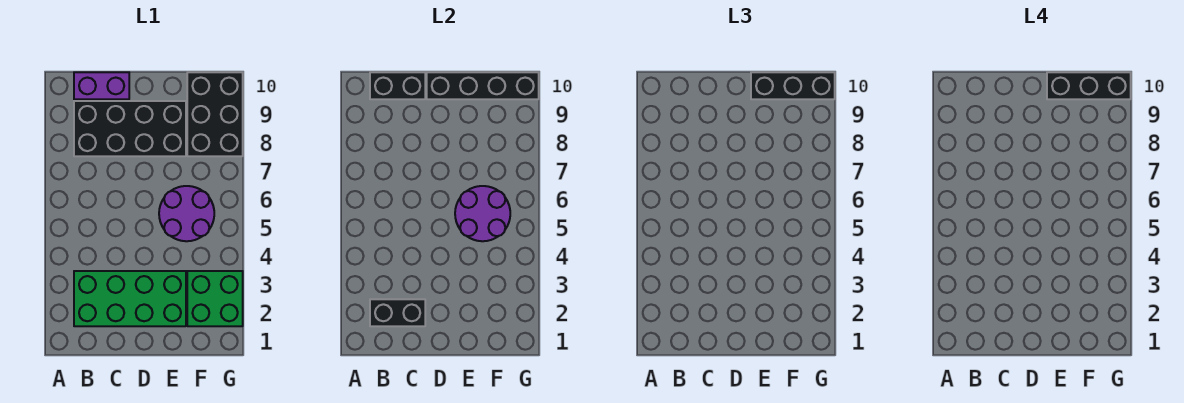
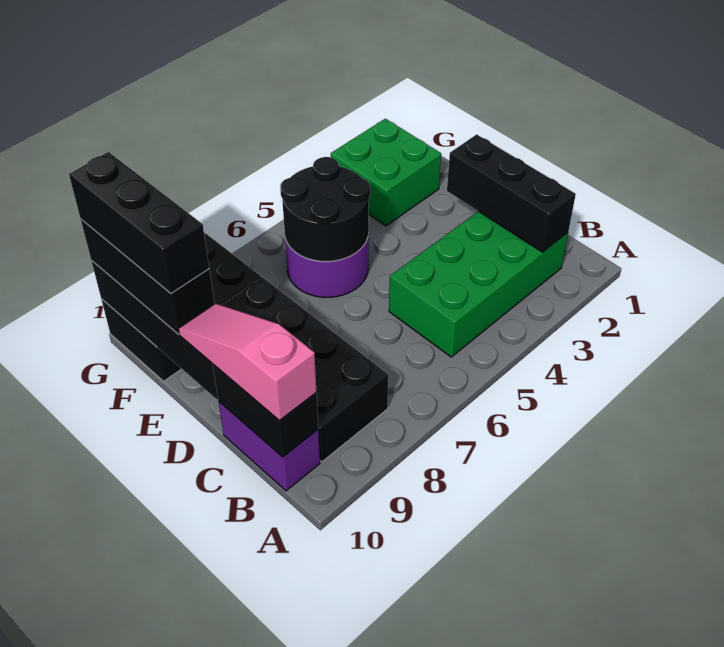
green 2x4 brick [74,271,186,326] -> green 2x4 brick turned to [389,211,568,357]
black 1x2 brick [370,299,425,326] -> black 1x3 brick [447,134,576,252]
none -> pink 1x3 slope [179,304,316,421]
purple 2x2 round brick [455,186,510,241] -> black 2x2 round brick [280,157,370,262]

